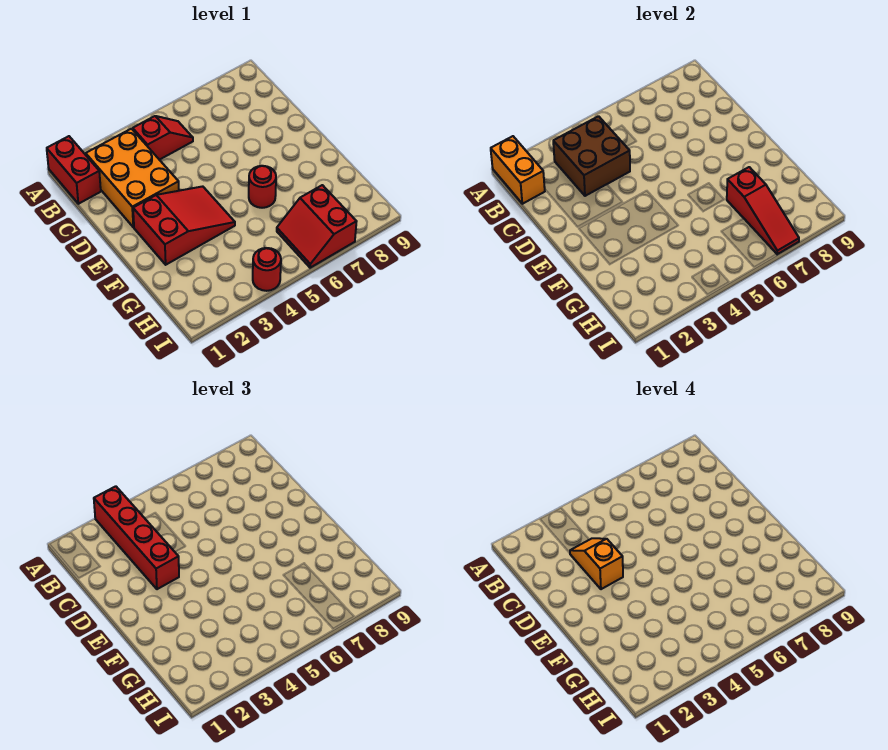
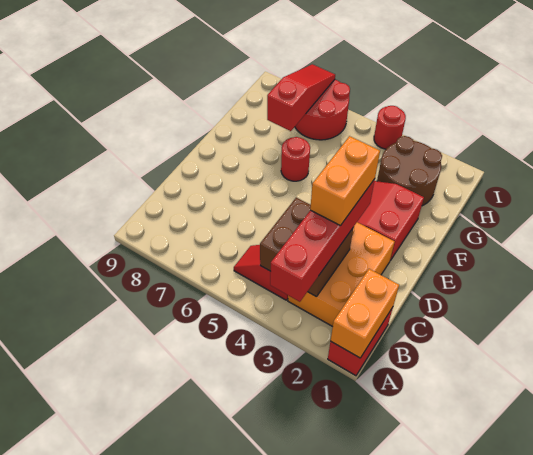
orange 1x2 slope [570,538,623,589] -> orange 1x2 brick [310,136,380,226]
none -> brown 2x2 round brick [377,136,442,206]
red 2x2 slope [277,185,357,268] -> red 2x2 round brick [295,80,350,140]

